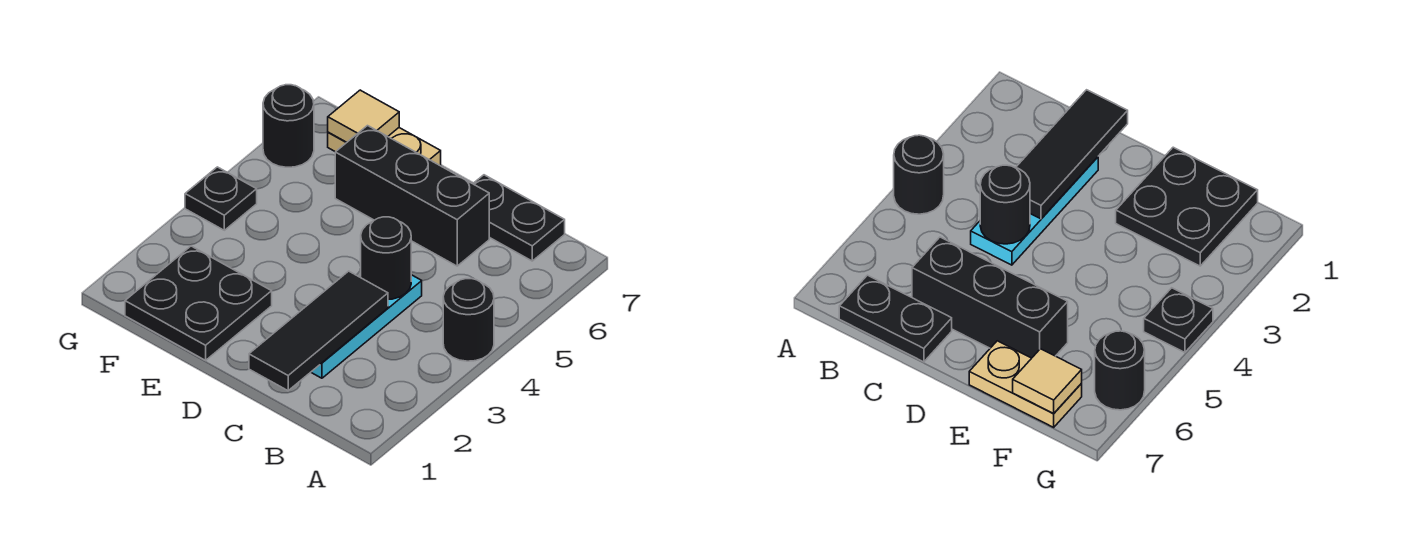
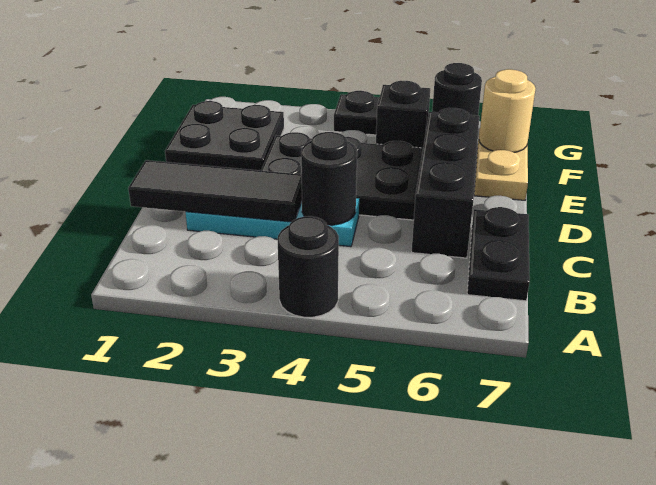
none -> black 2x3 plate [261,132,423,220]
none -> black 1x1 brick [376,81,430,148]
tan 1x1 tile [328,90,399,142] -> tan 1x1 round brick [479,69,536,152]

